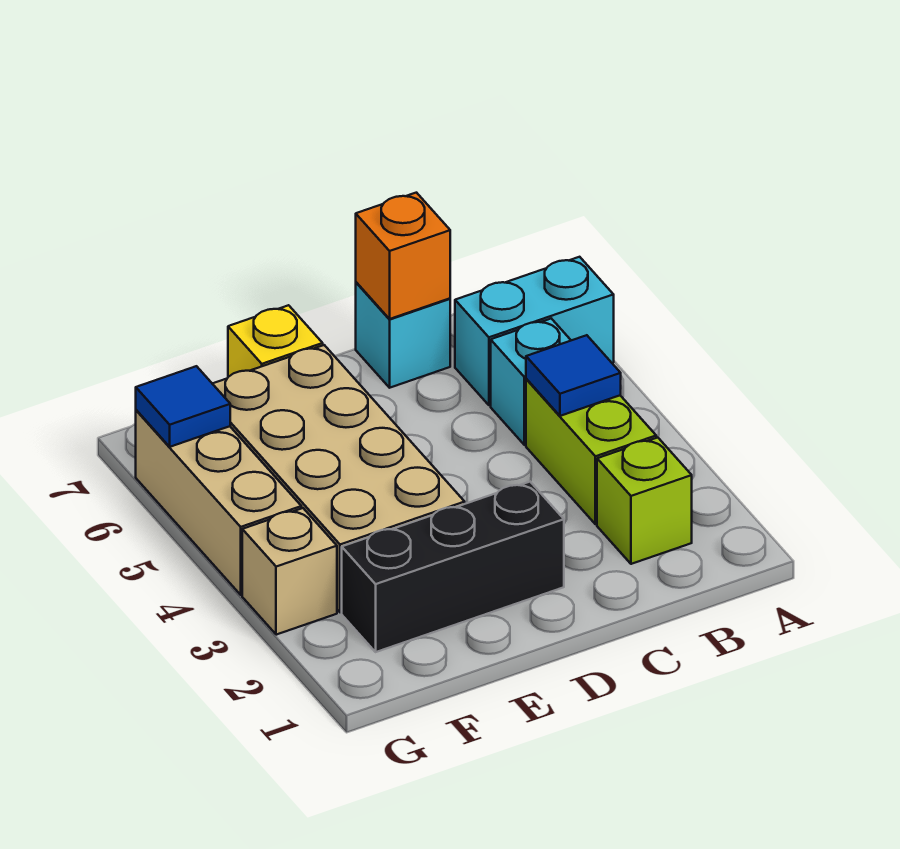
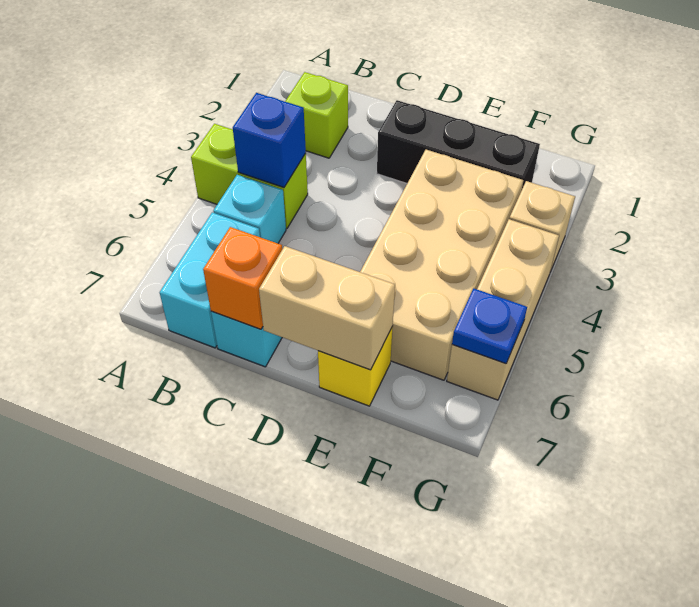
cyan 1x2 brick [455,257,614,405] -> cyan 1x2 brick turned to [160,212,260,348]
lime 1x2 brick [526,379,656,524] -> lime 1x2 brick turned to [191,124,308,228]
blue 1x1 tile [526,335,621,416] -> blue 1x1 brick [232,93,306,187]
none -> tan 1x2 brick [259,246,395,370]
blue 1x1 tile [136,366,230,447] -> blue 1x1 plate [452,289,527,363]

